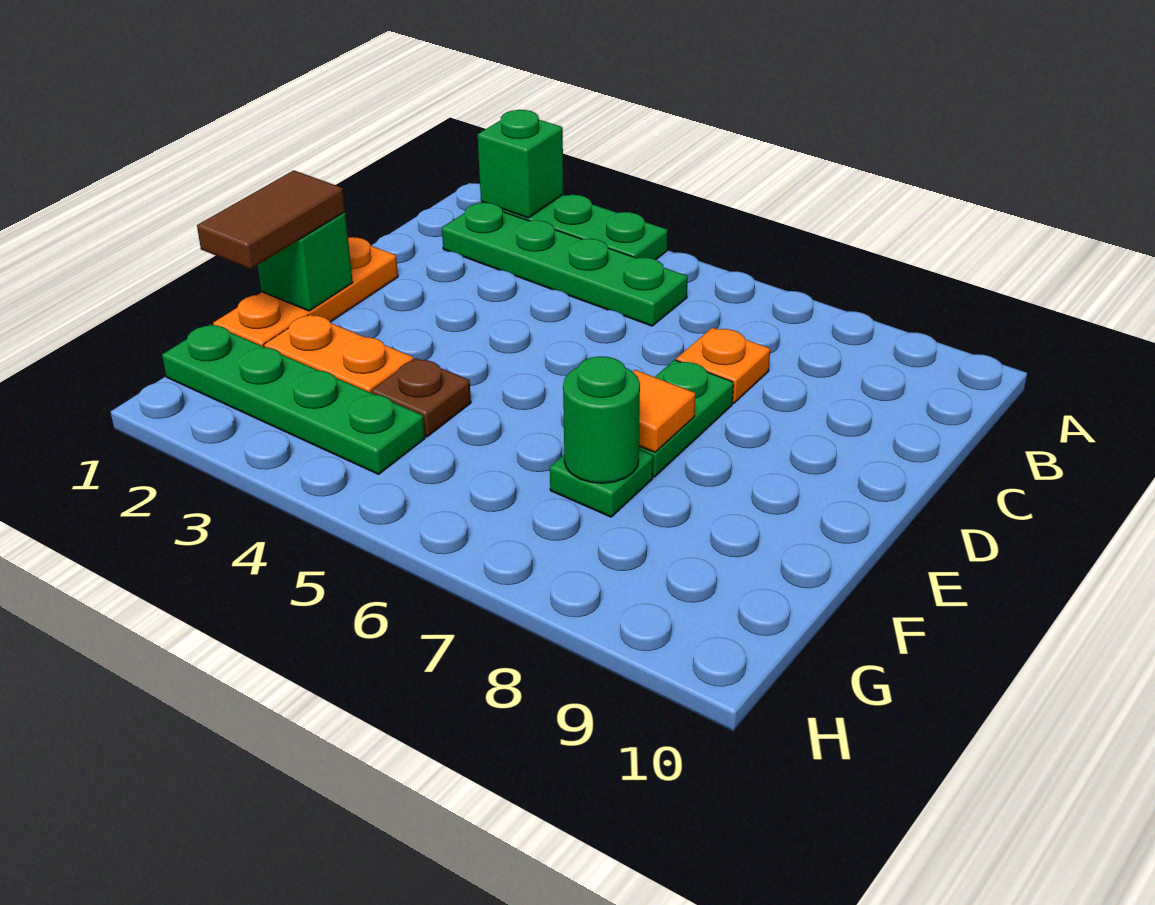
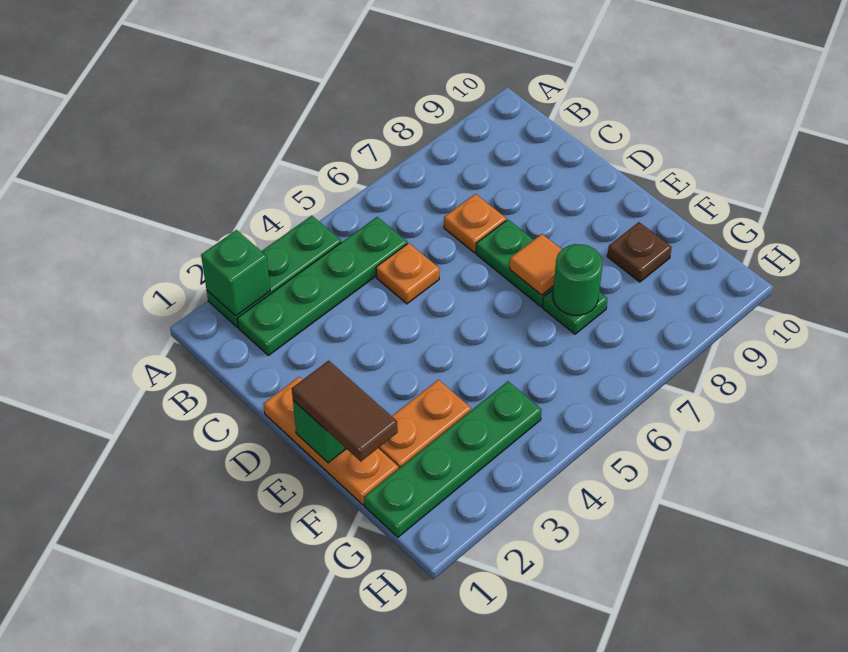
none -> orange 1x1 plate [376,243,440,304]
brown 1x1 plate [371,358,471,437] -> brown 1x1 plate moved to [607,222,672,282]

